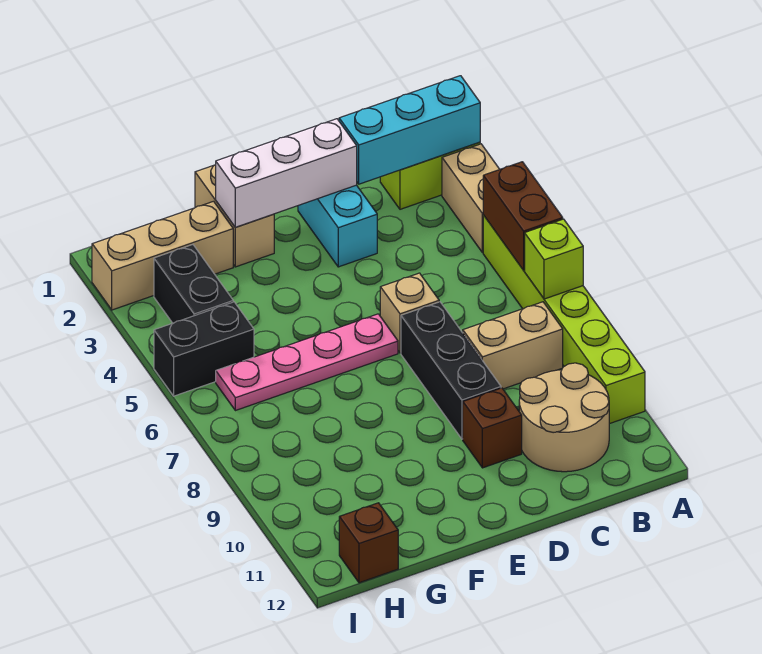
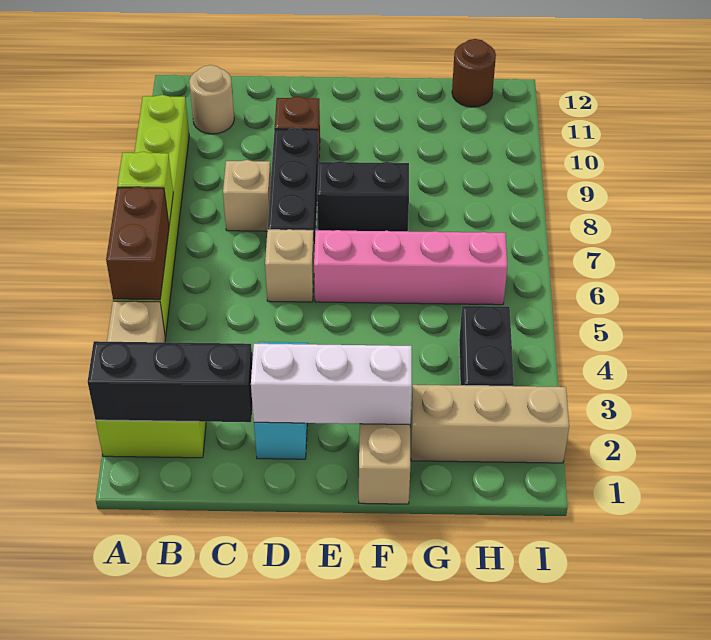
cyan 1x3 brick [339,76,480,184] -> black 1x3 brick [88,341,253,422]
tan 1x2 brick [463,302,563,389] -> tan 1x1 brick [223,160,271,231]
tan 2x2 round brick [519,363,609,472] -> tan 1x1 round brick [189,65,234,134]
pink 1x4 plate [216,314,398,411] -> pink 1x4 brick [314,230,507,305]
black 1x2 brick [154,302,254,396] -> black 1x2 brick moved to [317,161,409,231]
brown 1x1 brick [339,503,398,583] -> brown 1x1 round brick [452,39,496,107]

